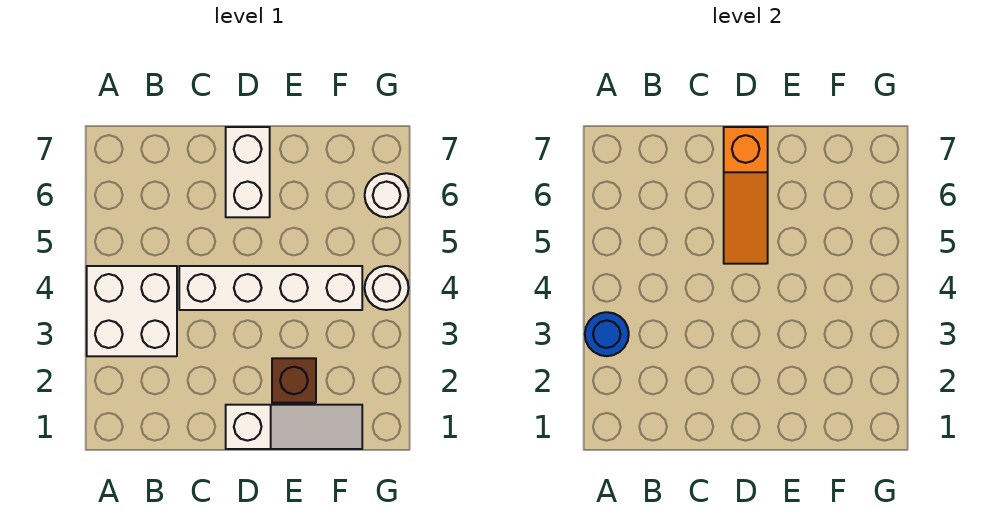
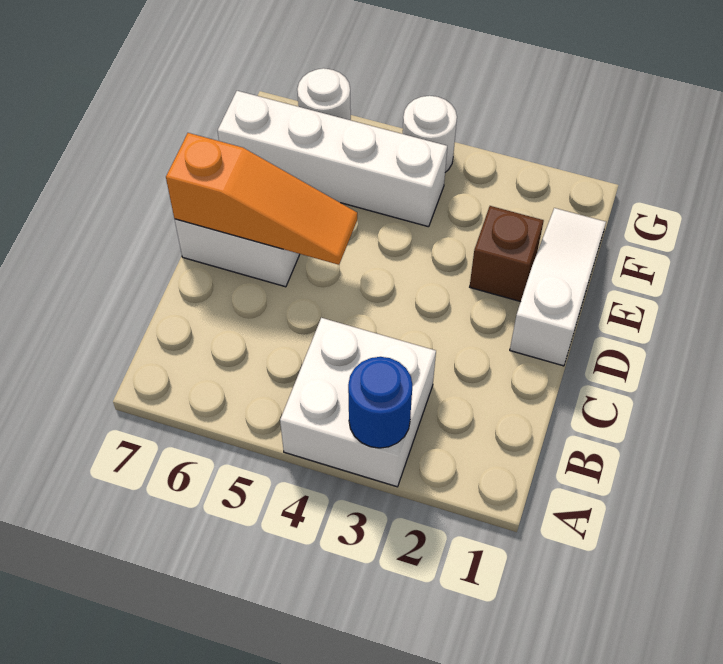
white 1x4 brick [179,266,362,310] -> white 1x4 brick turned to [217,91,447,227]

